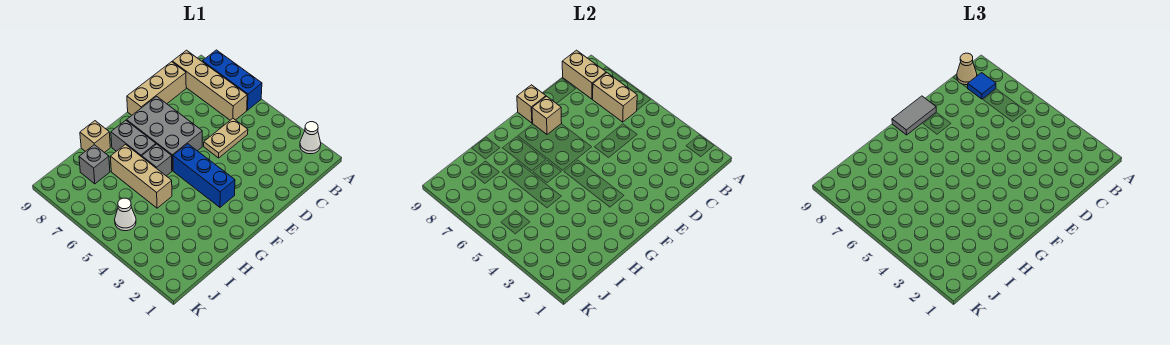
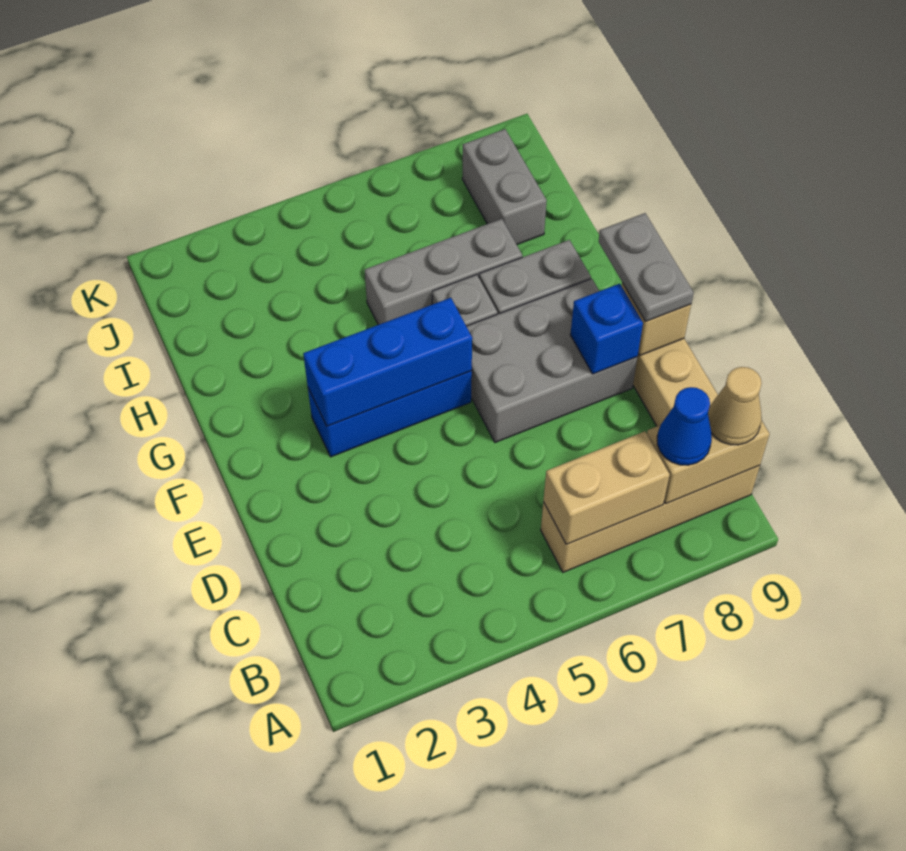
white 1x1 cone [300,122,321,154] -> none
blue 1x3 brick [202,50,262,110] -> blue 1x3 brick moved to [303,298,472,426]
blue 1x1 tile [968,73,996,99] -> blue 1x1 cone [657,387,712,465]
tan 1x2 plate [204,119,248,158] -> none
tan 1x1 brick [532,96,562,134] -> blue 1x1 brick [570,284,643,374]
grey 1x2 tile [892,96,936,135] -> grey 1x2 plate [599,213,694,321]
tan 1x3 brick [110,145,172,208] -> grey 1x3 brick [365,219,522,325]
tan 1x1 brick [80,121,110,153] -> none
grey 1x1 brick [79,145,110,184] -> grey 1x2 brick [462,129,547,244]
white 1x1 cone [115,198,136,231] -> none

